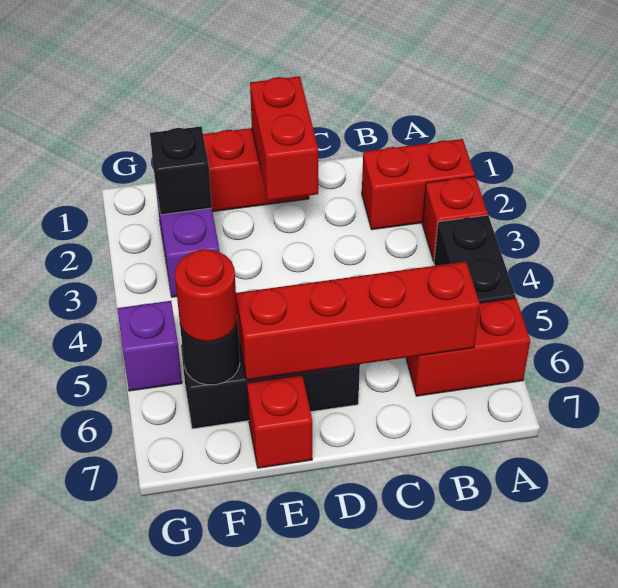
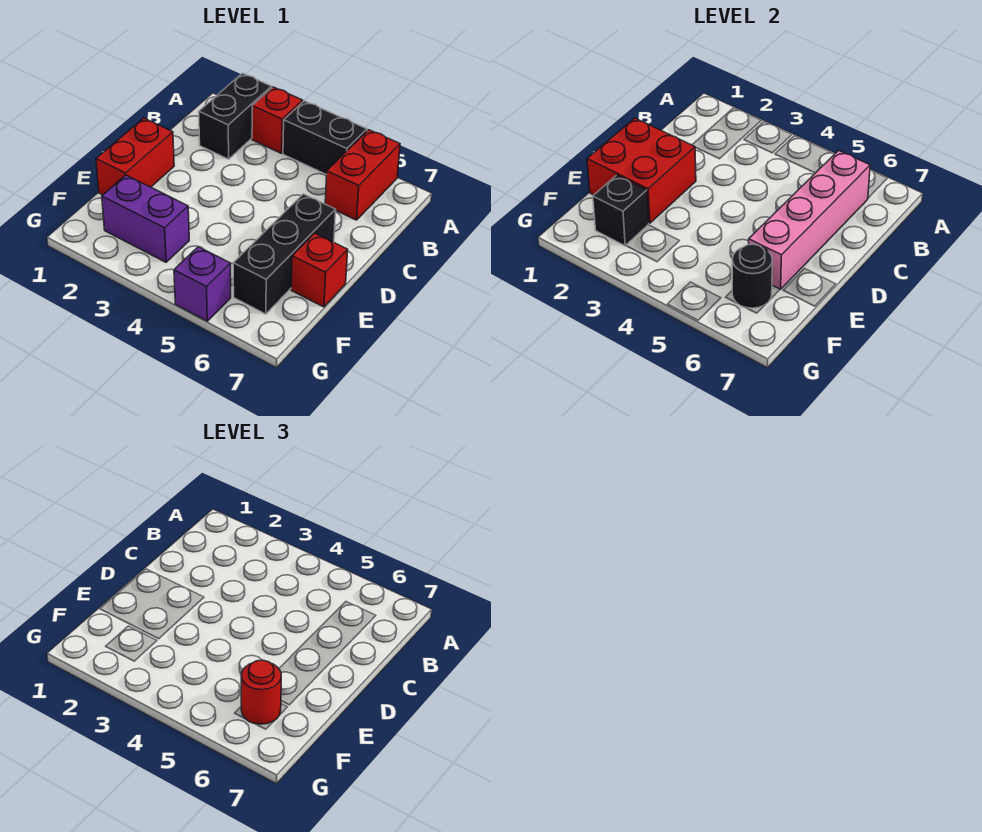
red 1x2 brick [362,139,475,230] -> black 1x2 brick [199,73,272,159]
red 1x4 brick [236,262,480,380] -> pink 1x4 brick [749,151,870,290]
red 1x2 brick [250,76,318,201] -> red 2x2 brick [587,118,696,223]

